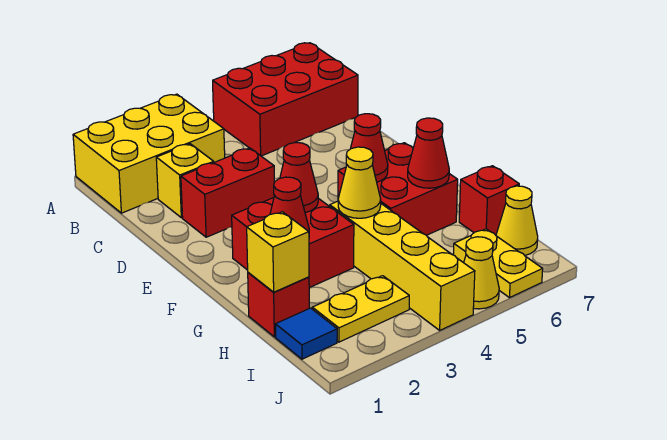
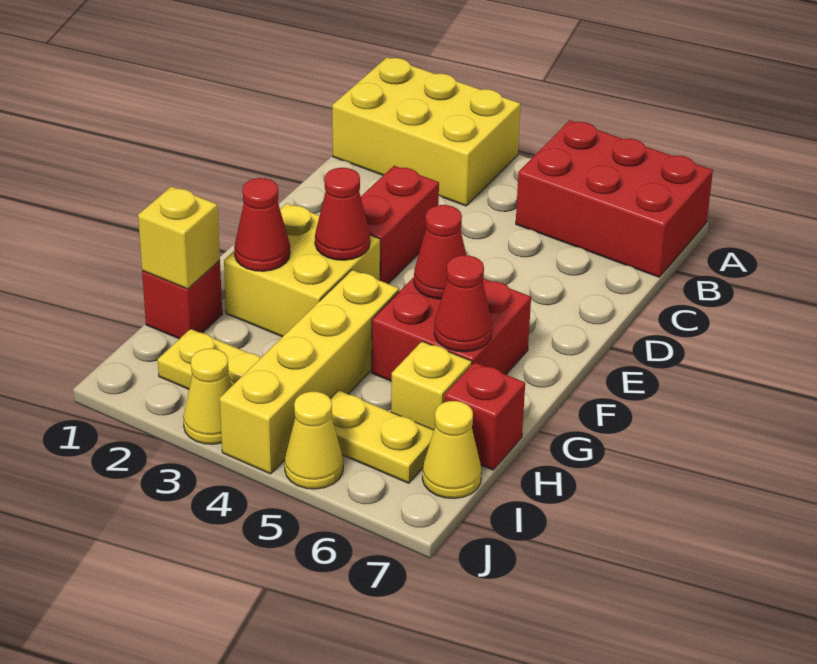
yellow 1x1 brick [156,144,214,218] -> yellow 1x1 brick moved to [391,341,472,430]
red 1x2 brick [181,148,275,237] -> red 1x2 brick turned to [361,166,439,284]
red 2x2 brick [232,198,354,288] -> yellow 2x2 brick [224,203,380,337]
yellow 1x1 cone [338,147,381,218] -> yellow 1x1 cone moved to [183,349,232,444]
blue 1x1 tile [275,308,337,359] -> none
yellow 1x2 plate [453,229,543,298] -> yellow 1x2 plate turned to [330,390,434,483]

